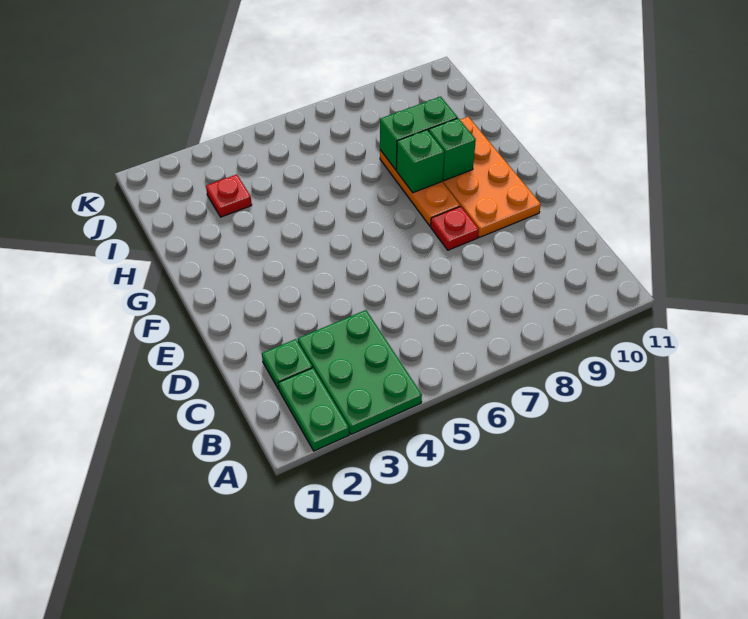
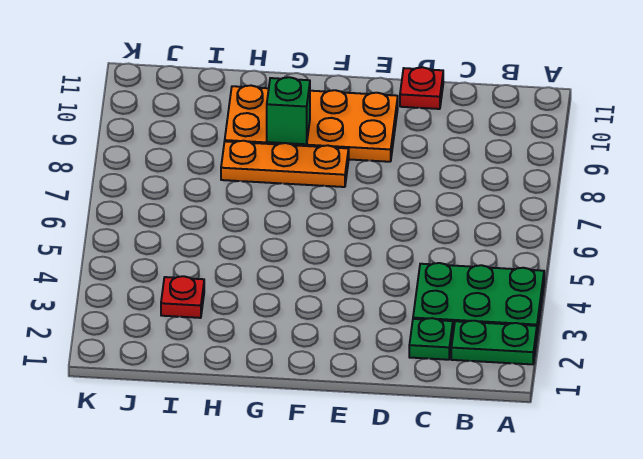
red 1x1 plate [431,206,479,250] -> red 1x1 plate moved to [400,67,443,109]
green 1x1 brick [396,130,444,193] -> none
green 1x2 brick [380,97,457,170] -> none

